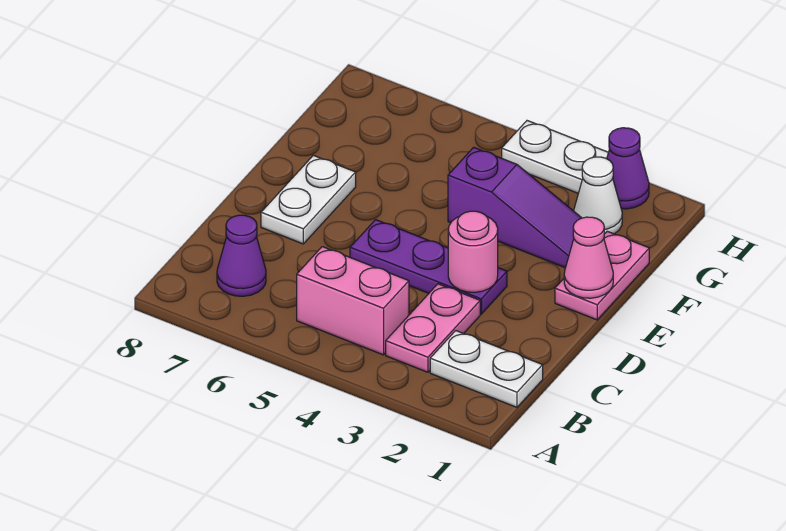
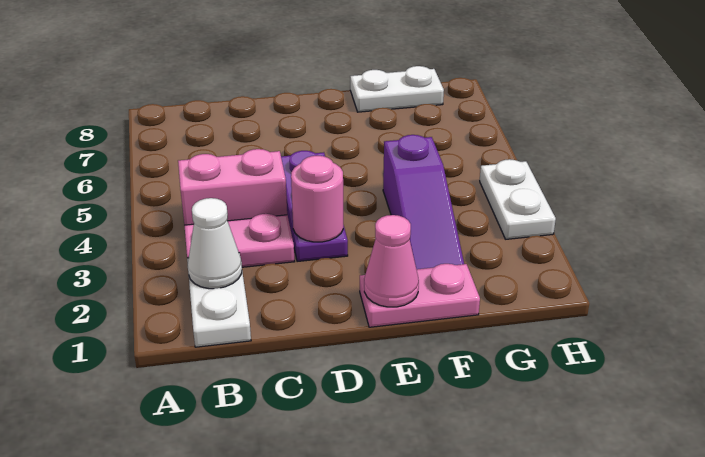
pink 1x2 brick [297,247,409,355] -> pink 1x2 brick turned to [178,149,287,225]
purple 1x1 cone [217,215,266,296] -> none
white 1x2 plate [261,155,356,244] -> white 1x2 plate moved to [350,66,444,112]
white 1x1 cone [574,157,622,234] -> white 1x1 cone moved to [188,198,242,289]
purple 1x1 cone [607,128,649,209] -> none

